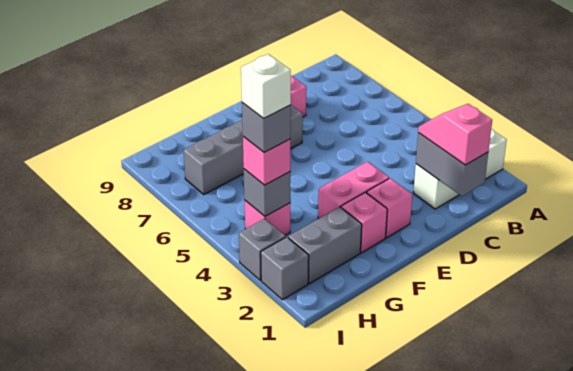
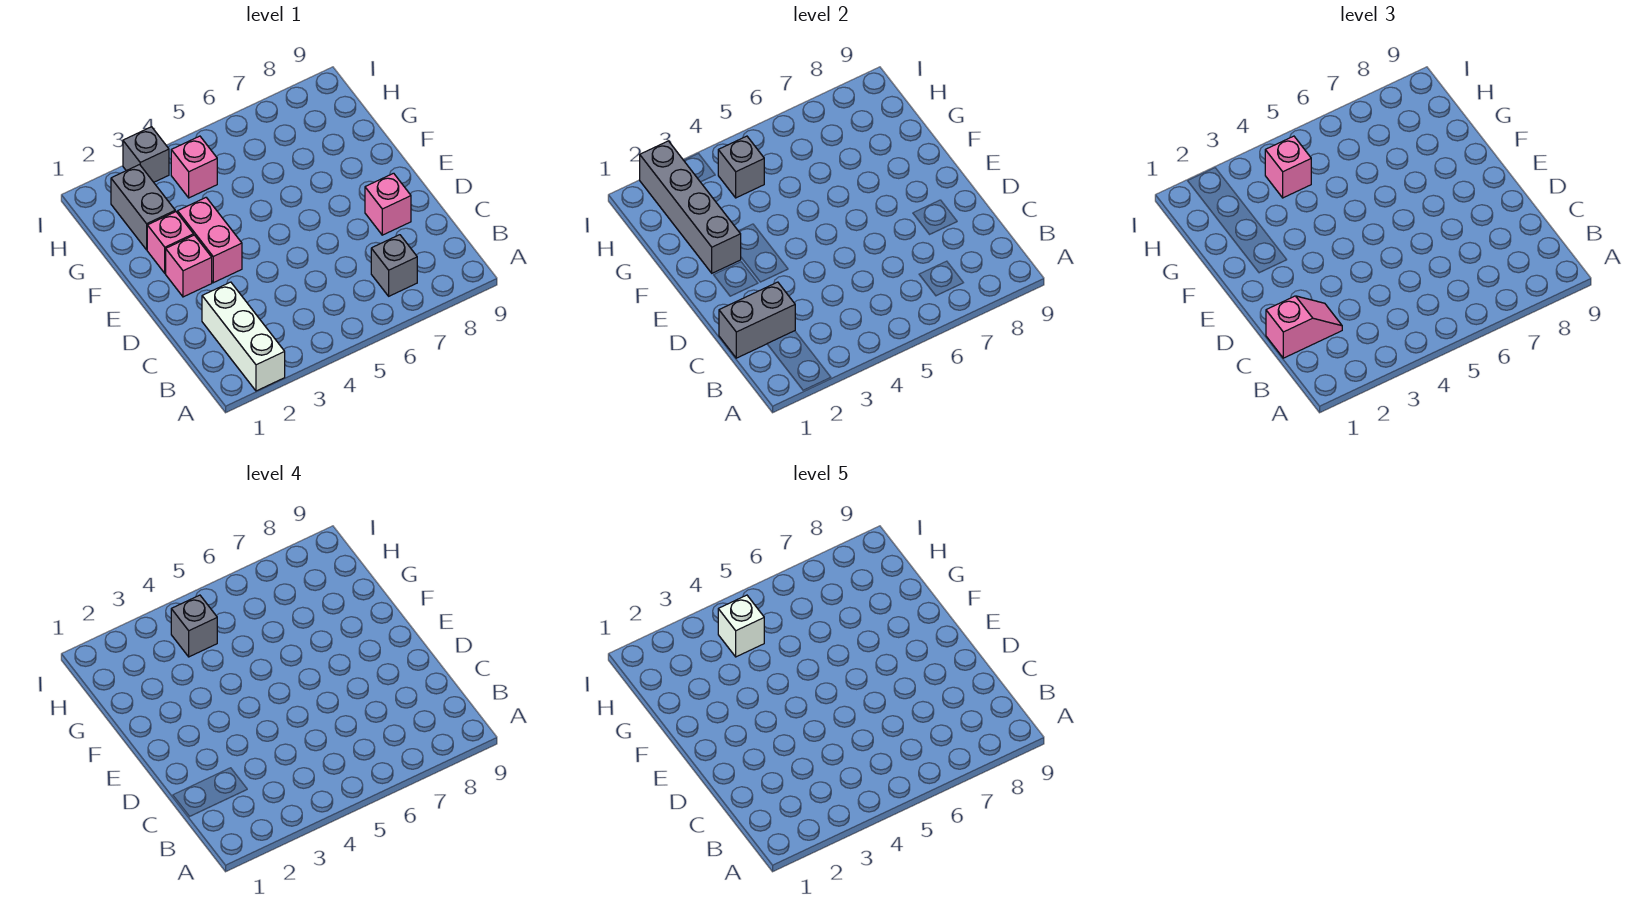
grey 1x4 brick [184,105,303,194] -> grey 1x4 brick moved to [640,141,741,273]
grey 1x1 brick [261,237,309,300] -> grey 1x1 brick moved to [371,235,417,296]

